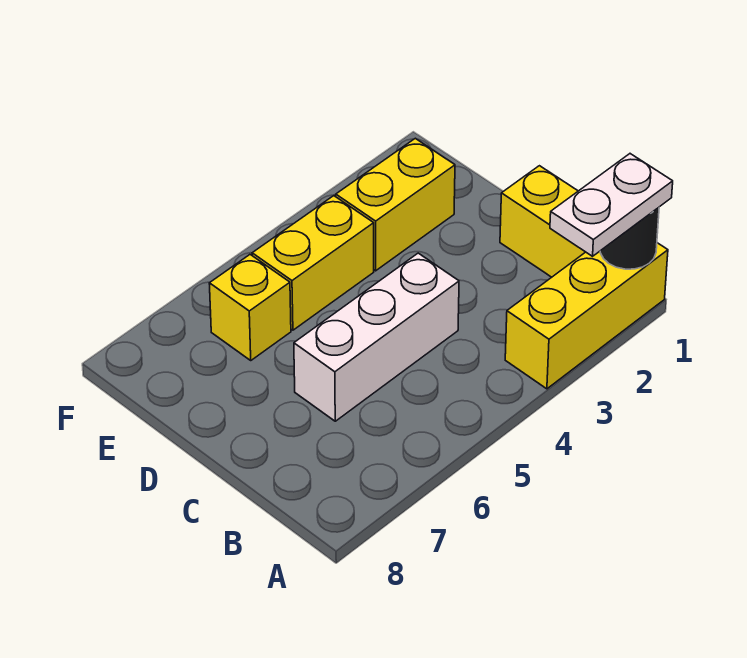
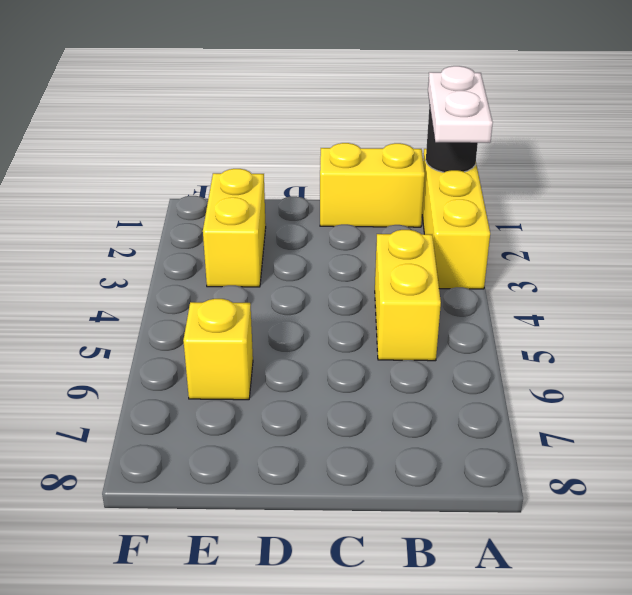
white 1x3 brick [294,253,459,421] -> none
yellow 1x2 brick [252,196,374,330] -> yellow 1x2 brick moved to [375,230,441,361]

